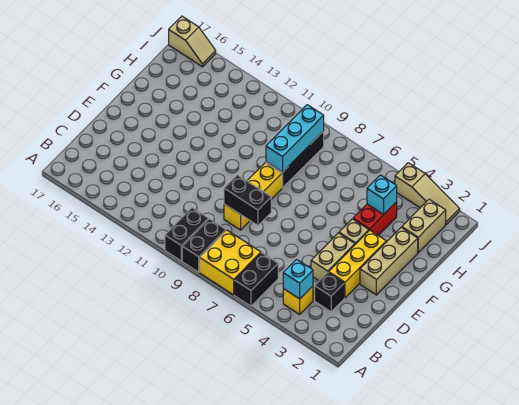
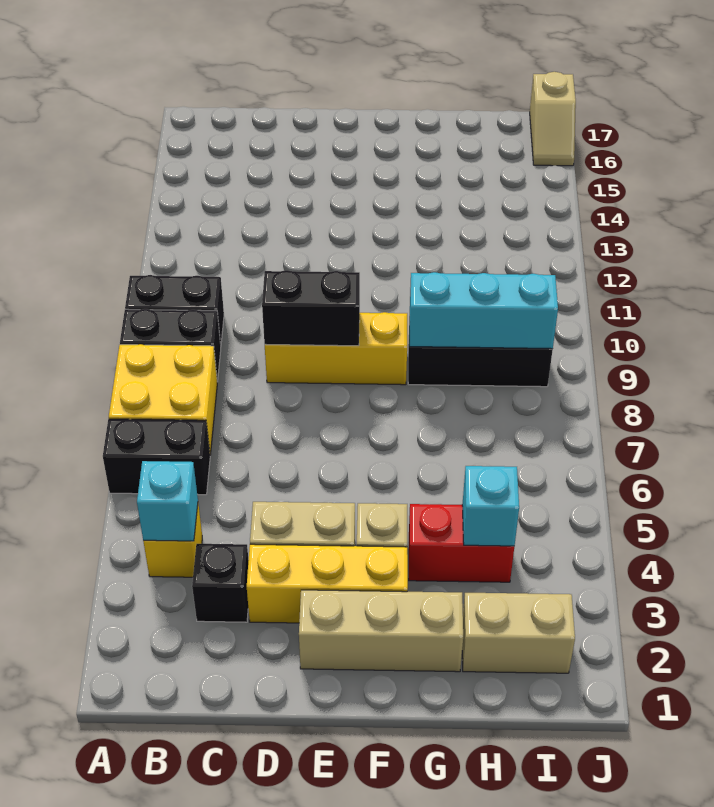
black 1x2 brick [224,175,271,225] -> black 1x2 brick turned to [262,270,360,346]
tan 1x3 slope [395,163,460,224] -> none

